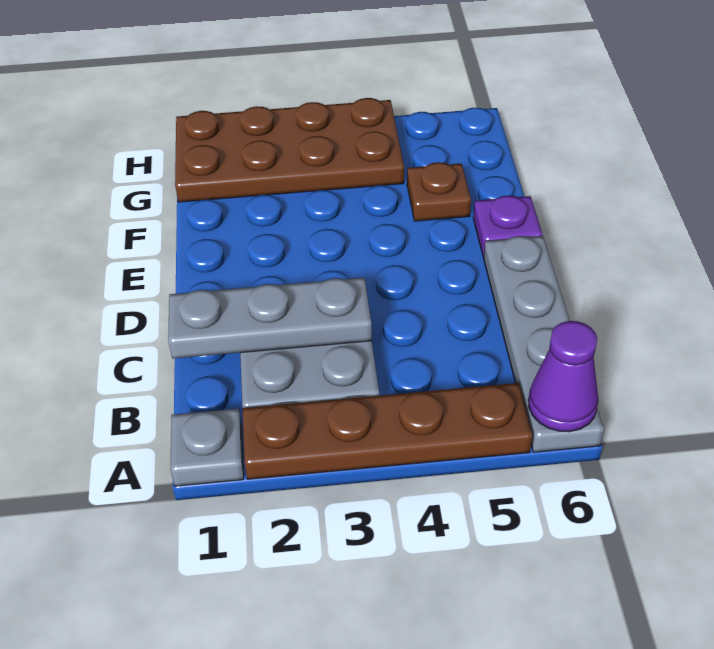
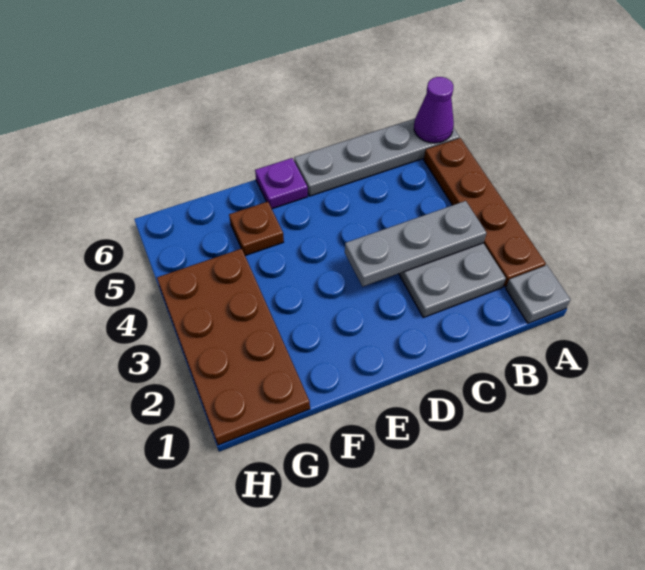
grey 1x3 plate [168,278,372,359] -> grey 1x3 plate turned to [345,201,487,287]

